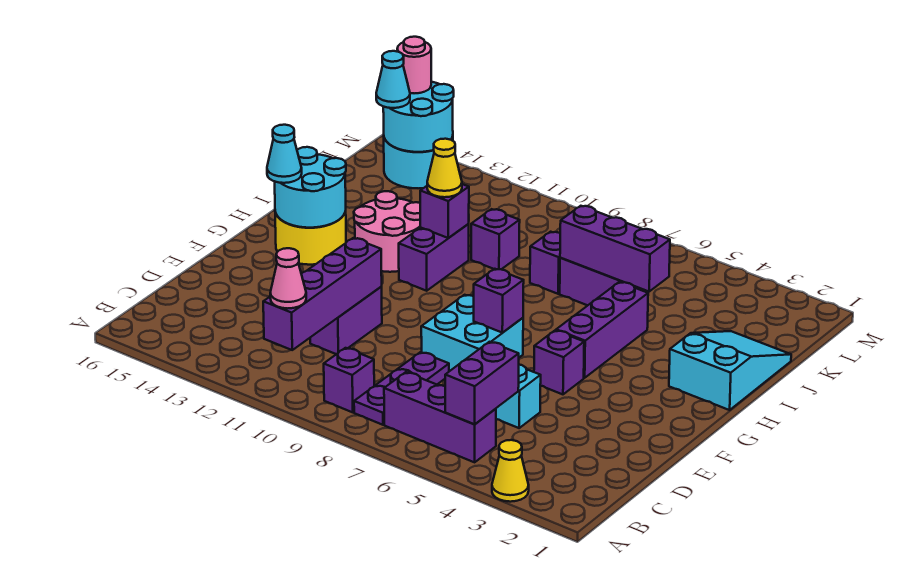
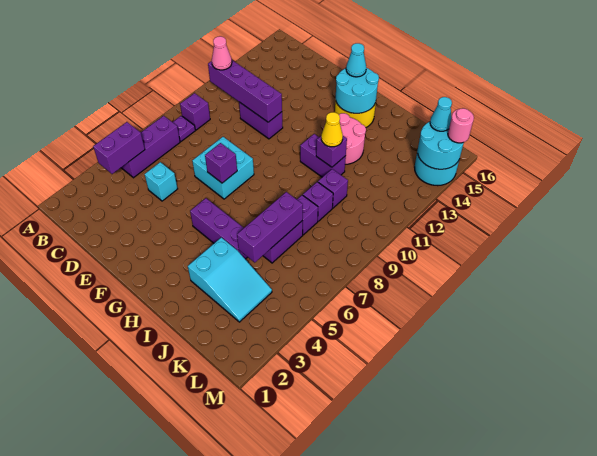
yellow 1x1 cone [492,440,529,502] -> none
purple 1x2 brick [445,342,519,424] -> purple 1x2 brick turned to [93,122,145,174]
purple 1x3 plate [354,352,449,425] -> purple 1x1 plate [173,116,195,141]
purple 1x1 brick [534,330,584,394] -> purple 1x1 brick moved to [303,182,333,221]
cyan 2x3 slope [669,331,791,410] -> cyan 2x3 slope moved to [188,238,272,322]

